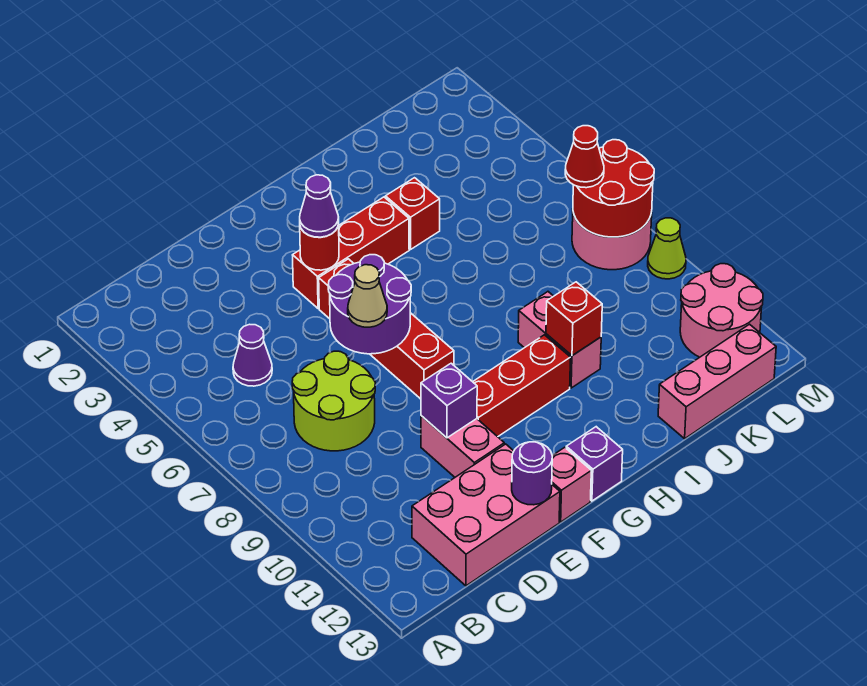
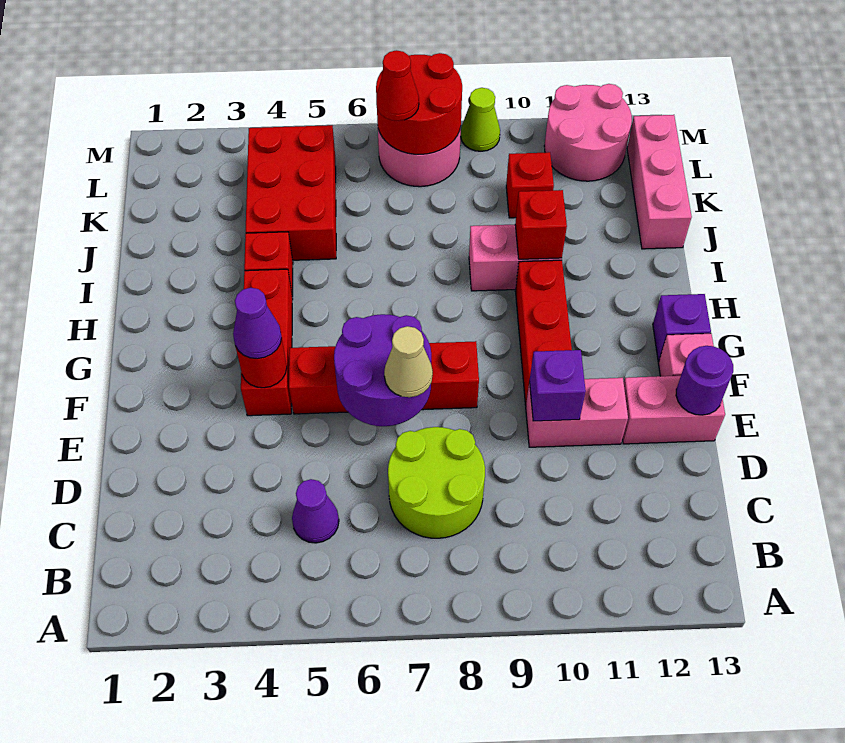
pink 2x3 brick [412,444,560,586] -> pink 1x2 brick [622,376,725,444]
none -> red 2x3 brick [246,125,336,260]
none -> red 1x1 brick [506,152,554,218]

